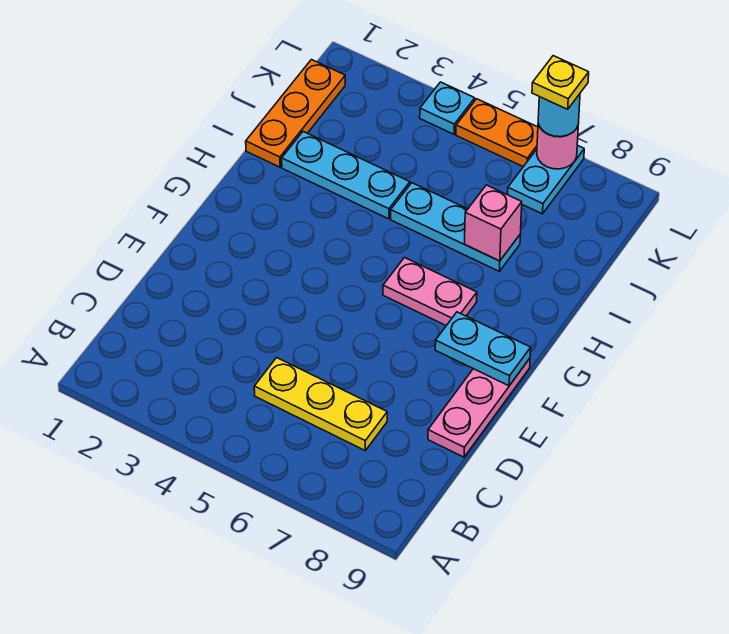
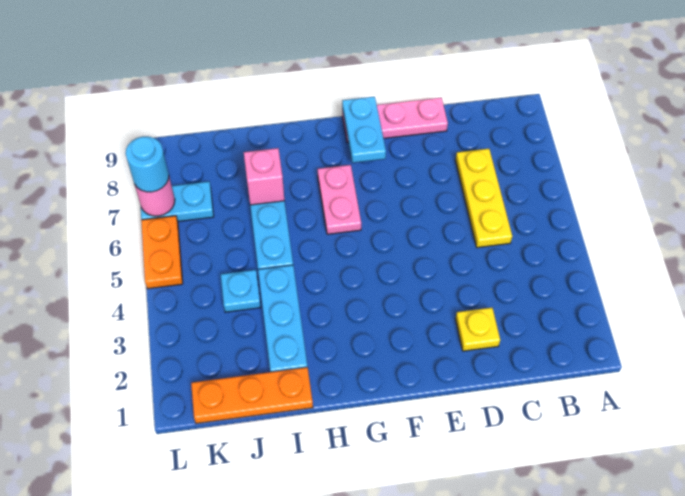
cyan 1x1 plate [420,82,475,134] -> cyan 1x1 plate moved to [221,270,261,312]
yellow 1x1 plate [532,56,589,109] -> yellow 1x1 plate moved to [455,308,500,351]

